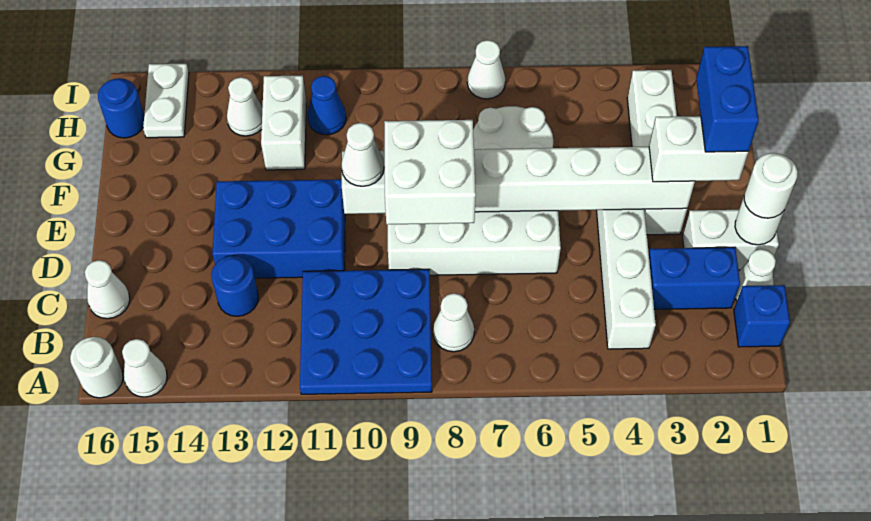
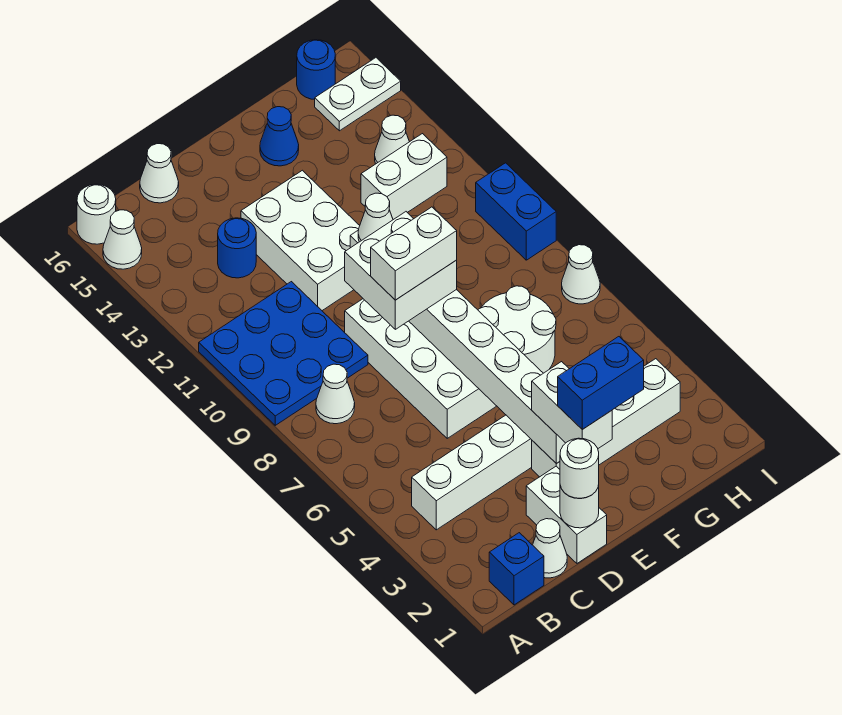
blue 1x2 brick [649,247,740,309] -> blue 1x2 brick moved to [476,163,556,260]
none -> white 1x2 brick [371,207,457,300]
blue 2x3 brick [213,179,345,278] -> white 2x3 brick [241,170,360,310]
blue 1x1 cone [307,76,346,135] -> blue 1x1 cone moved to [260,107,299,166]

